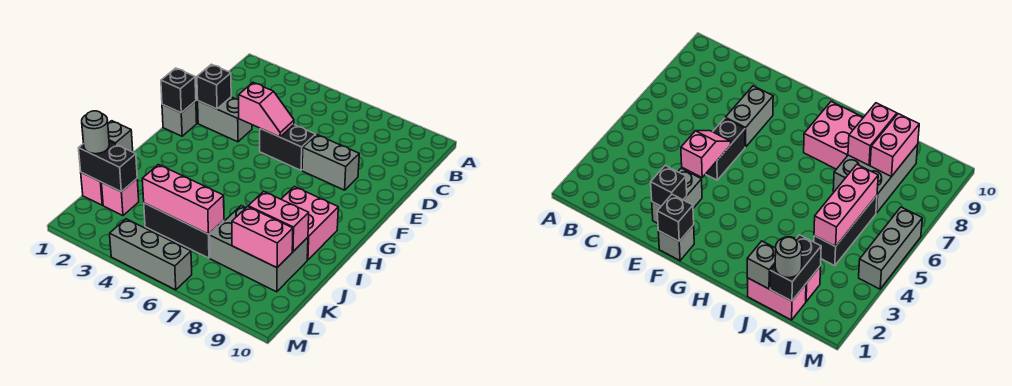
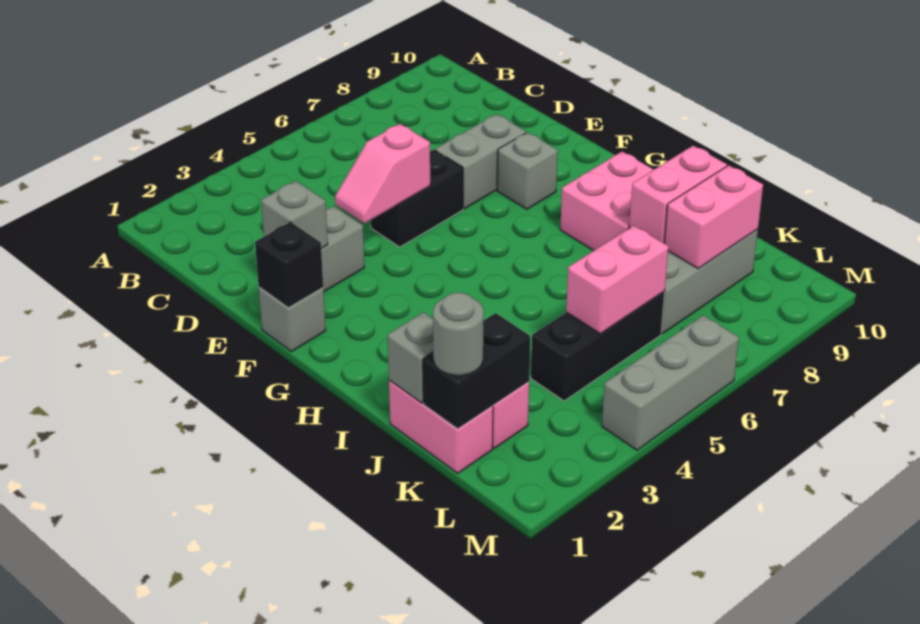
black 1x1 brick [197,64,231,109] -> grey 1x1 brick [261,181,328,248]
pink 1x2 slope [239,83,294,137] -> pink 1x2 slope turned to [335,124,430,224]
none -> grey 1x1 brick [497,132,558,209]
pink 1x3 brick [142,165,224,234] -> pink 1x2 brick [566,226,668,334]

